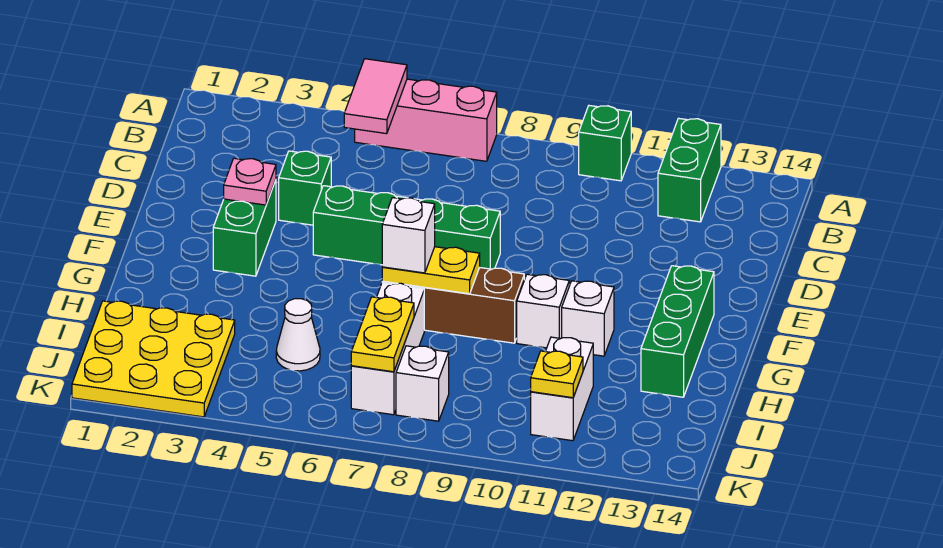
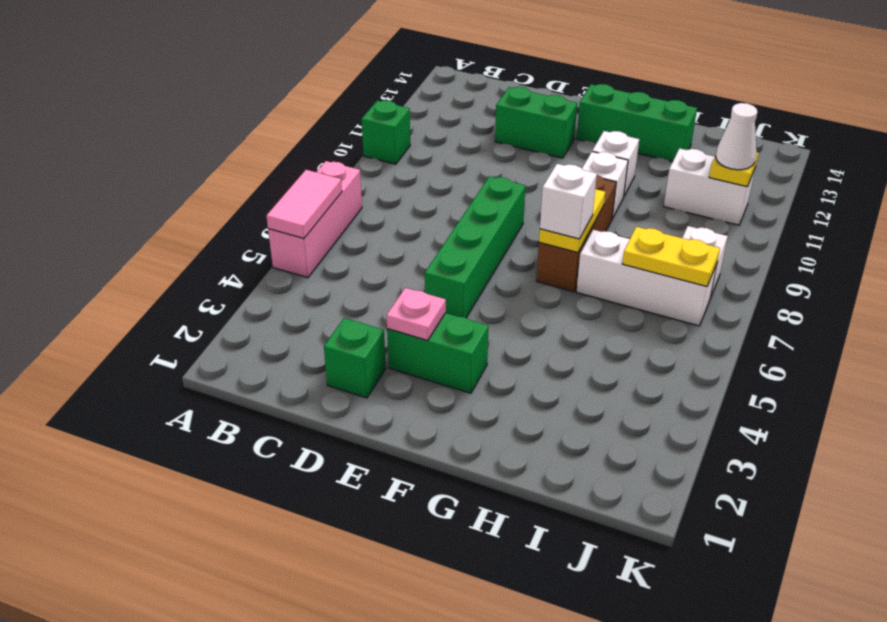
pink 1x2 tile [344,59,407,134] -> pink 1x2 tile turned to [267,170,342,239]
green 1x2 brick [658,118,721,222] -> green 1x2 brick moved to [495,87,577,158]
green 1x1 brick [279,151,331,225] -> green 1x1 brick moved to [324,318,386,398]
yellow 3x3 plate [72,301,235,417] -> none
white 1x1 cone [276,299,320,371] -> white 1x1 cone moved to [716,103,757,170]

